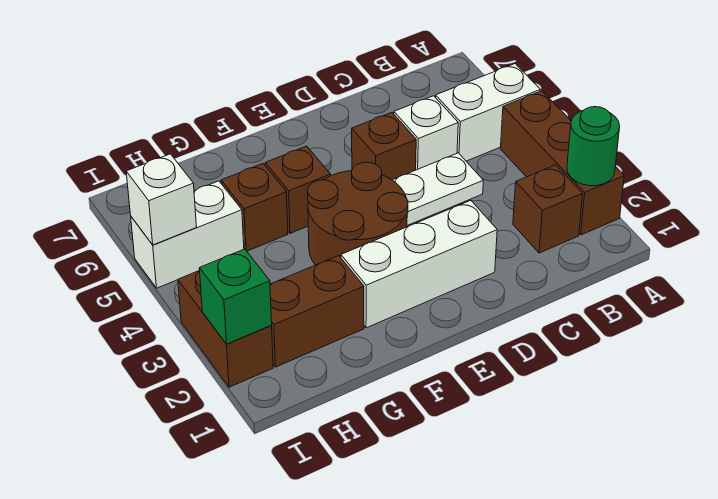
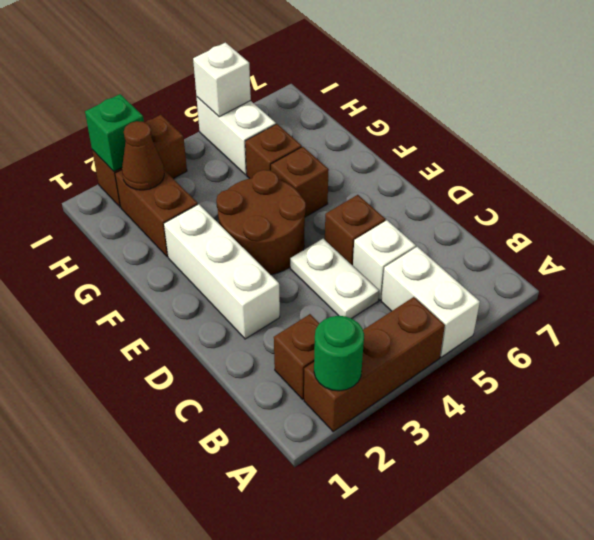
none -> brown 1x1 cone [122,121,164,190]

